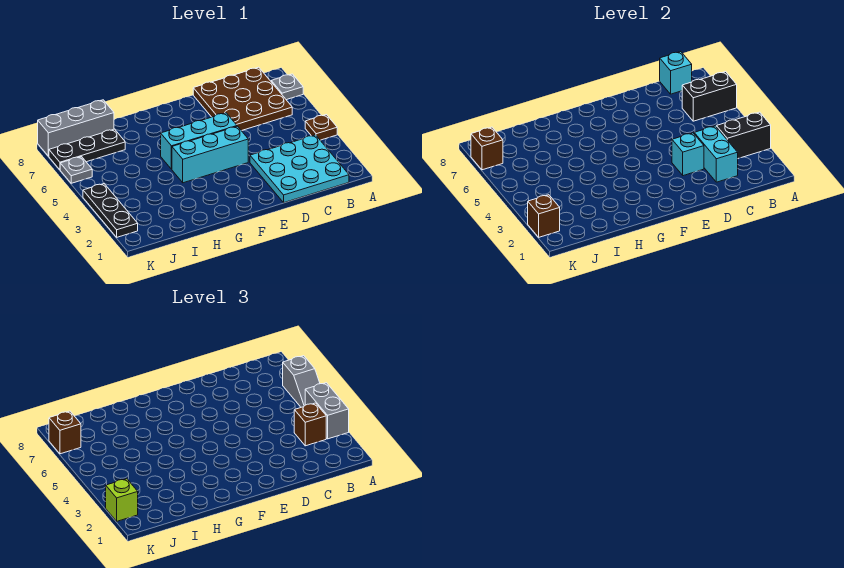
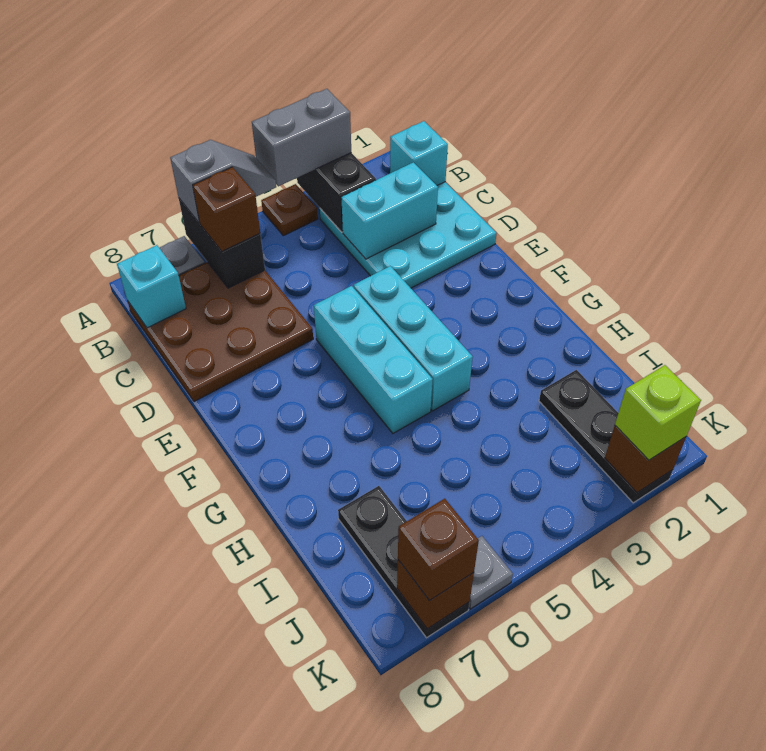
brown 1x1 brick [294,403,326,446] -> brown 1x1 brick moved to [193,167,260,251]
cyan 1x1 brick [672,133,704,176] -> cyan 1x1 brick moved to [390,121,448,185]
grey 1x3 brick [38,100,114,156] -> none
black 1x3 plate [83,184,138,237] -> black 1x3 plate turned to [539,370,673,503]

